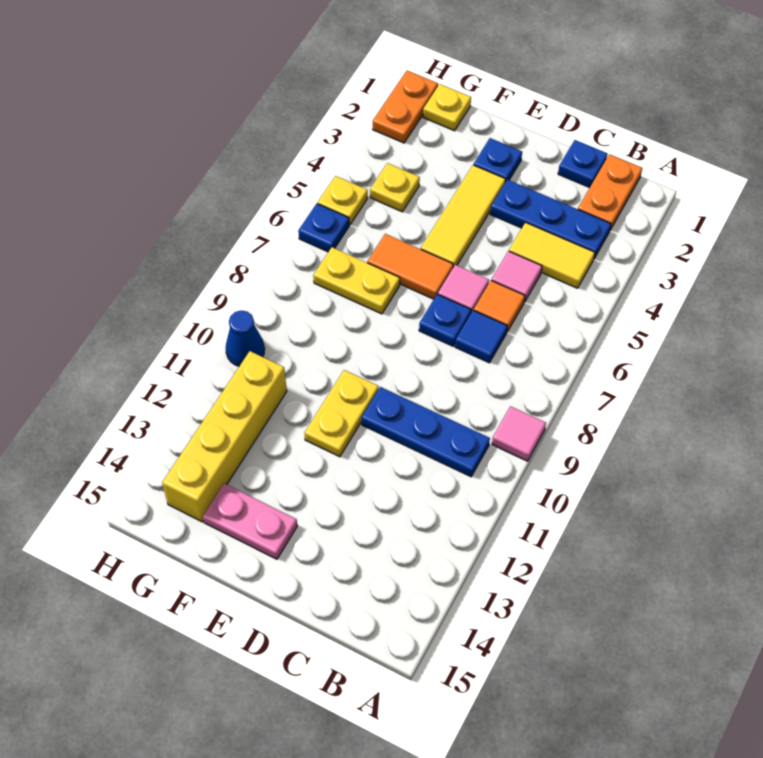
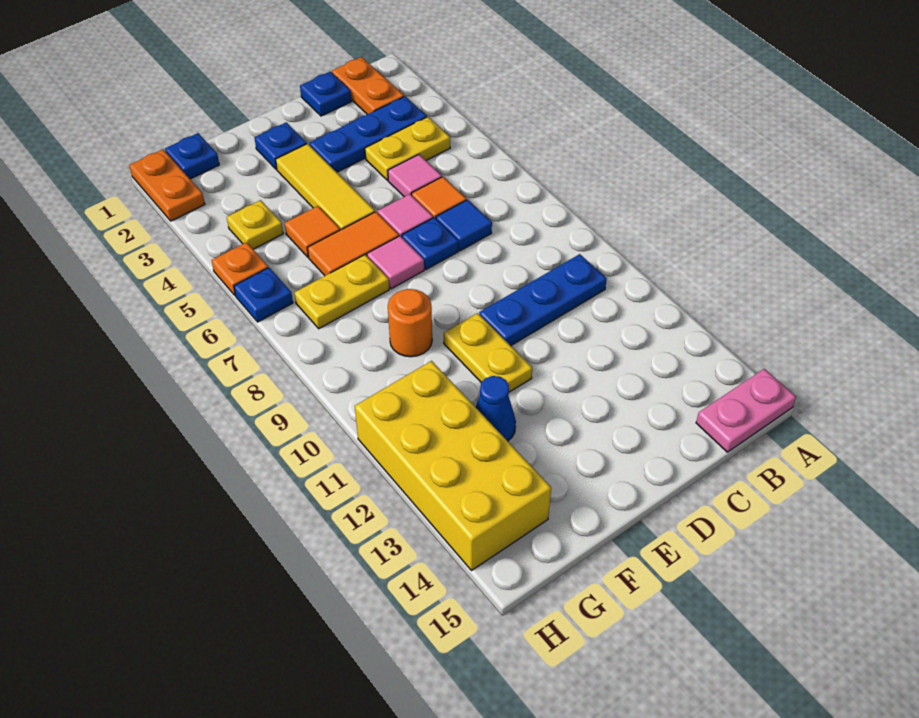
pink 1x1 tile [492,406,546,461] -> pink 1x1 tile moved to [367,236,424,289]
yellow 1x2 tile [509,223,595,288] -> yellow 1x2 plate [365,117,450,180]
pink 1x2 plate [203,484,297,559] -> pink 1x2 plate moved to [696,369,796,452]
none -> orange 1x1 tile [285,206,340,257]
none -> orange 1x1 round brick [388,289,432,357]
yellow 1x1 plate [423,84,471,131] -> blue 1x1 plate [165,133,219,179]
yellow 1x4 brick [162,351,287,522] -> yellow 2x4 brick [355,361,551,571]
yellow 1x1 plate [318,176,368,225] -> orange 1x1 plate [212,242,268,295]
blue 1x1 cone [226,310,265,366] -> blue 1x1 cone moved to [476,376,516,441]

